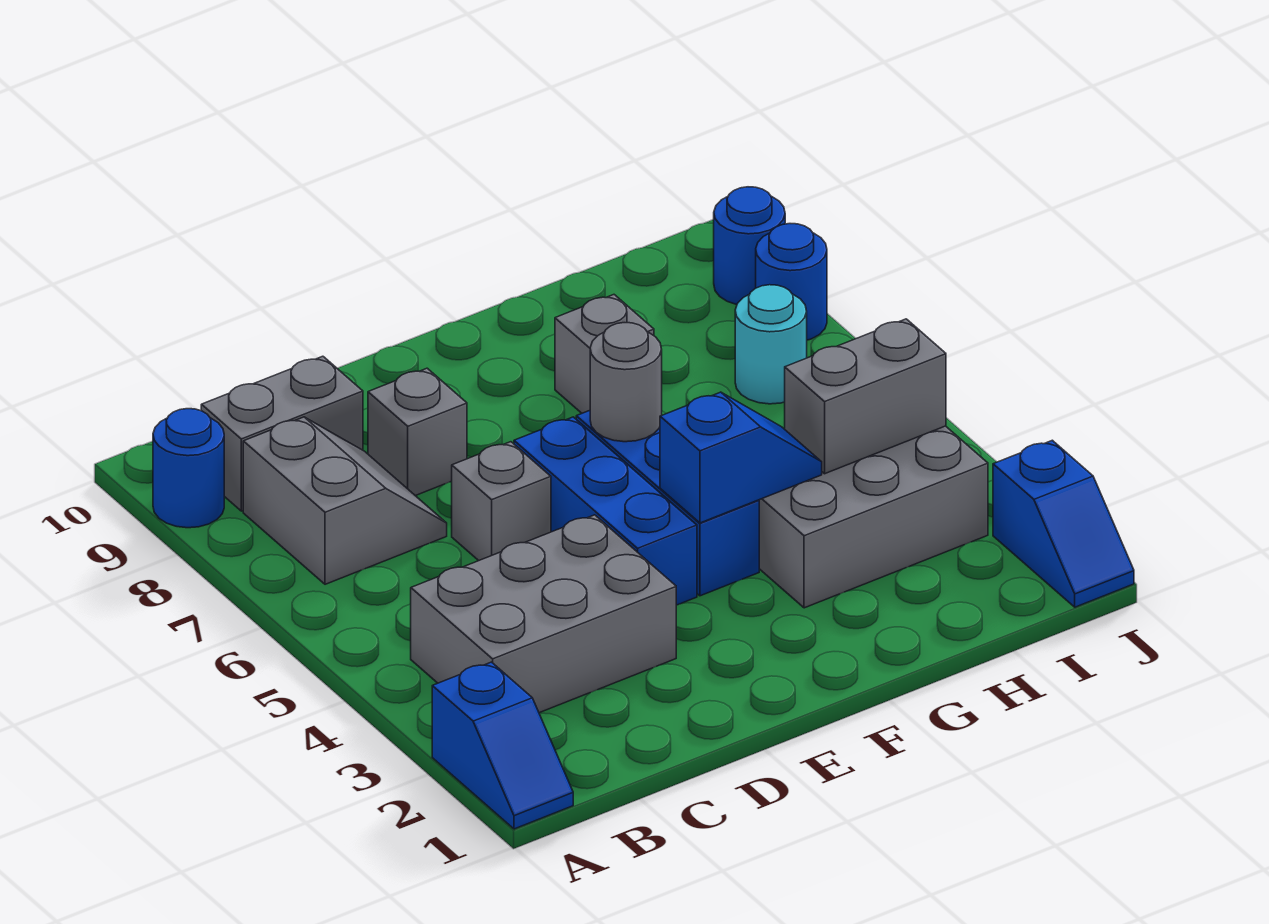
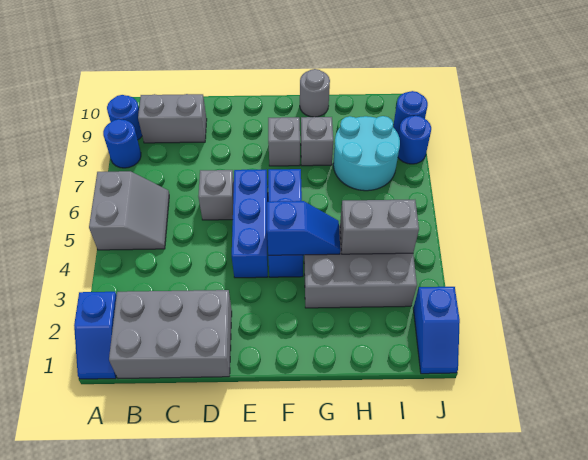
none -> blue 1x1 round brick [103,119,141,168]
grey 2x3 brick [411,515,676,713] -> grey 2x3 brick moved to [109,290,232,379]
grey 2x2 slope [243,417,447,584] -> grey 2x2 slope moved to [89,171,169,250]
grey 1x1 brick [368,368,467,496] -> grey 1x1 brick moved to [268,117,300,166]
grey 1x1 round brick [590,323,662,442] -> grey 1x1 round brick moved to [300,69,330,117]
cyan 1x1 round brick [735,285,807,404] -> cyan 2x2 round brick [333,116,400,191]

